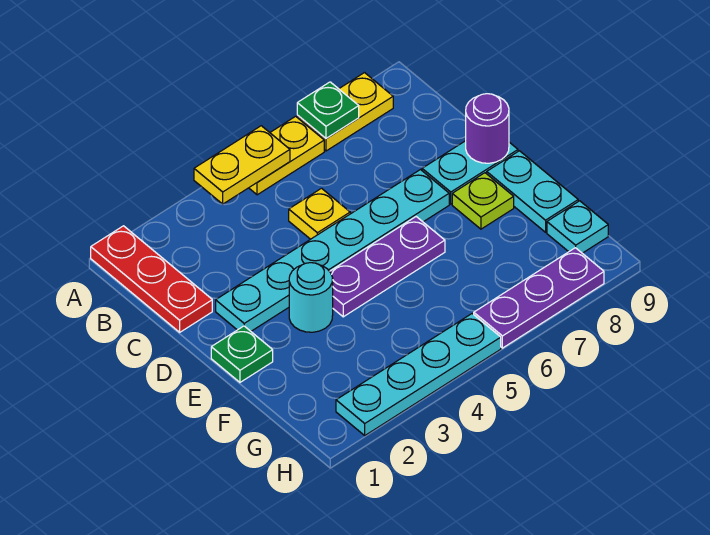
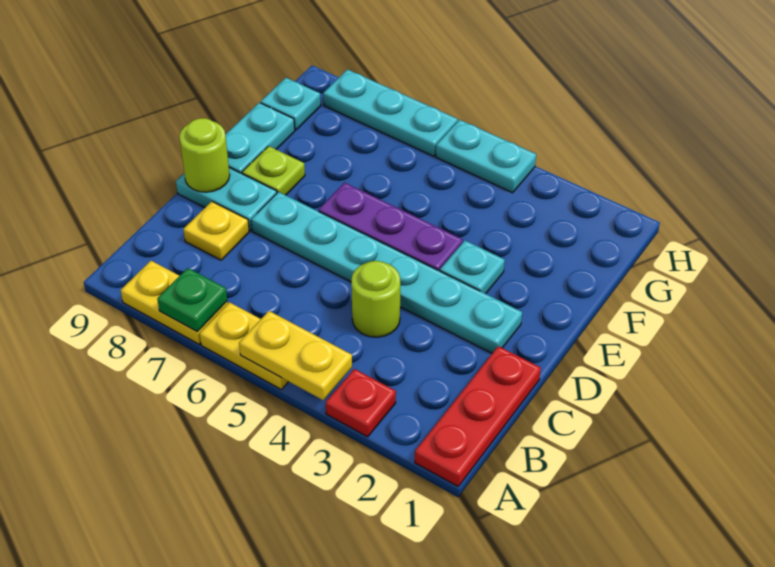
none -> red 1x1 plate [326,369,396,437]
none -> lime 1x1 round brick [351,261,400,337]
yellow 1x1 plate [289,188,350,239] -> yellow 1x1 plate moved to [183,201,249,260]
purple 1x1 round brick [466,94,509,163] -> lime 1x1 round brick [179,118,230,192]
green 1x1 plate [211,326,273,382] -> none
cyan 1x1 round brick [289,263,333,332] -> cyan 1x1 plate [440,241,505,294]
cyan 1x4 plate [336,314,501,435] -> cyan 1x2 plate [436,120,536,193]
purple 1x3 plate [474,248,604,348] -> cyan 1x3 plate [323,69,458,156]

